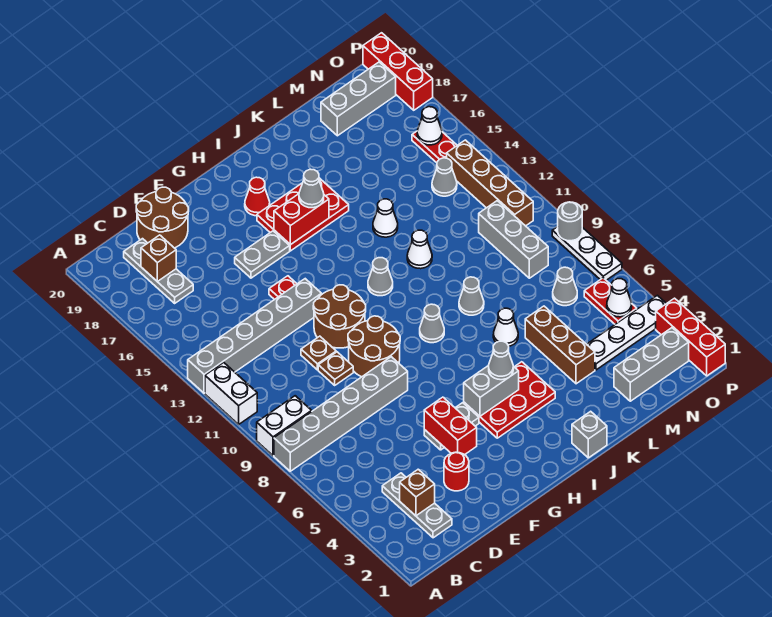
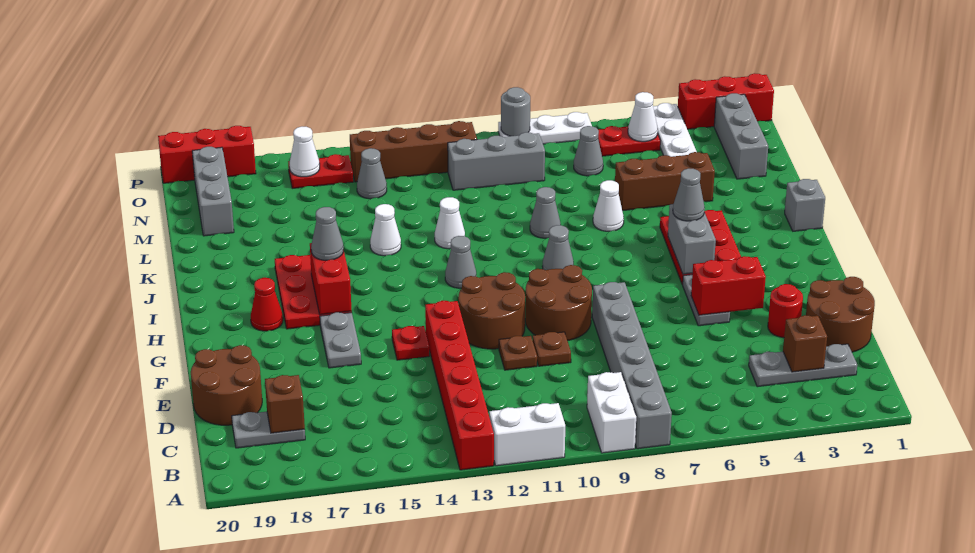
grey 1x6 brick [188,279,322,393] -> red 1x6 brick [425,301,494,470]
grey 1x3 plate [124,239,193,303] -> grey 1x2 plate [232,412,305,448]
none -> brown 2x2 round brick [806,277,875,352]

